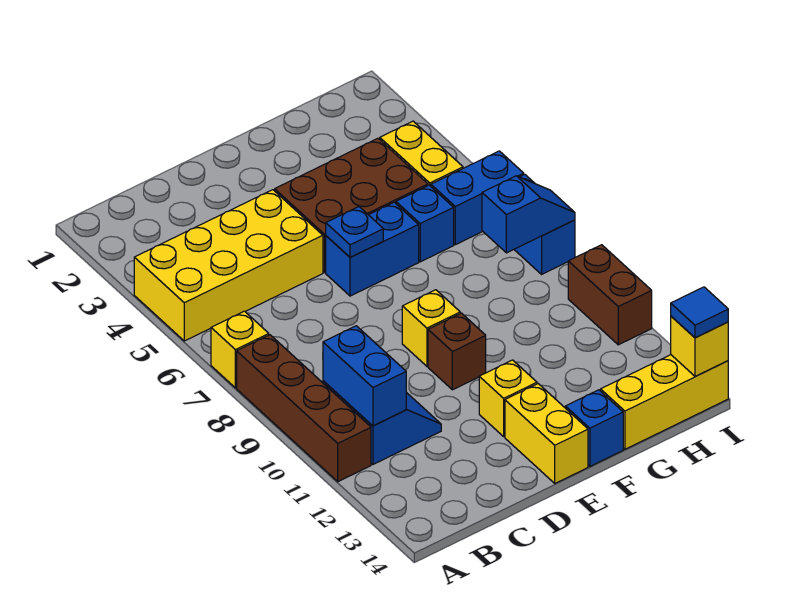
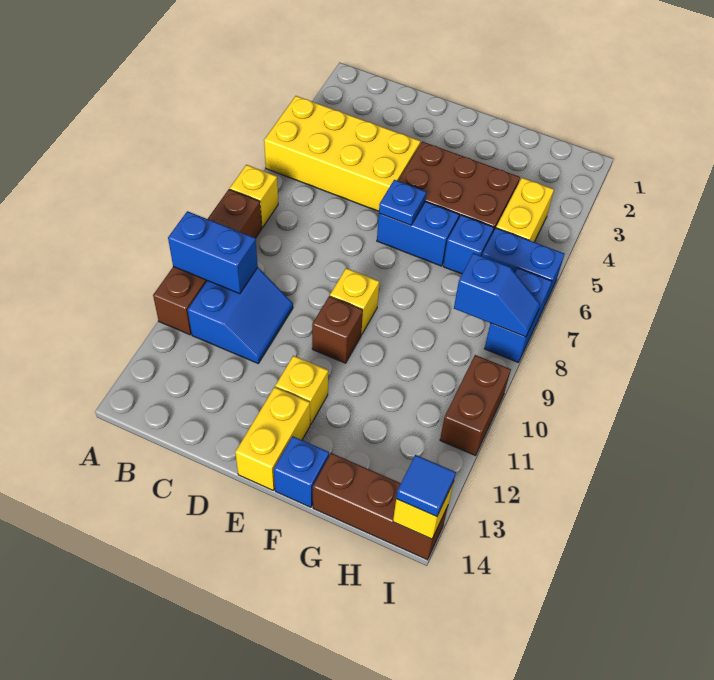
blue 1x2 brick [323,326,406,426] -> blue 1x2 brick turned to [168,211,258,294]
yellow 1x3 brick [601,355,728,449] -> brown 1x3 brick [313,453,448,560]

